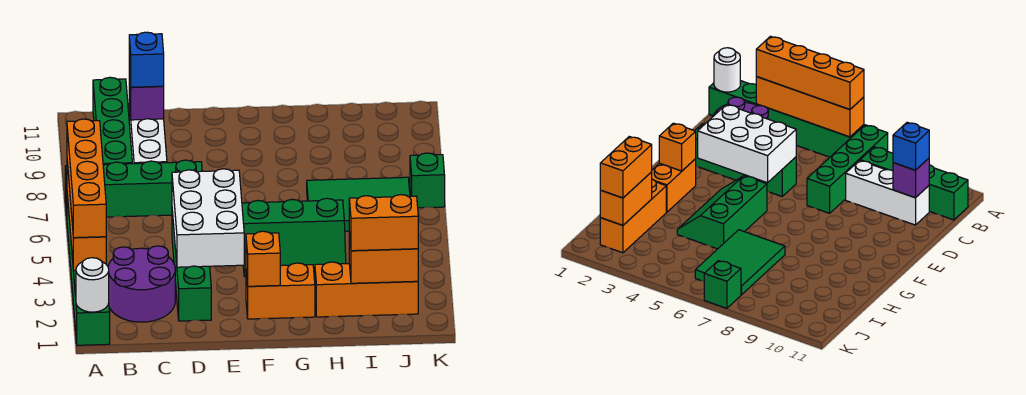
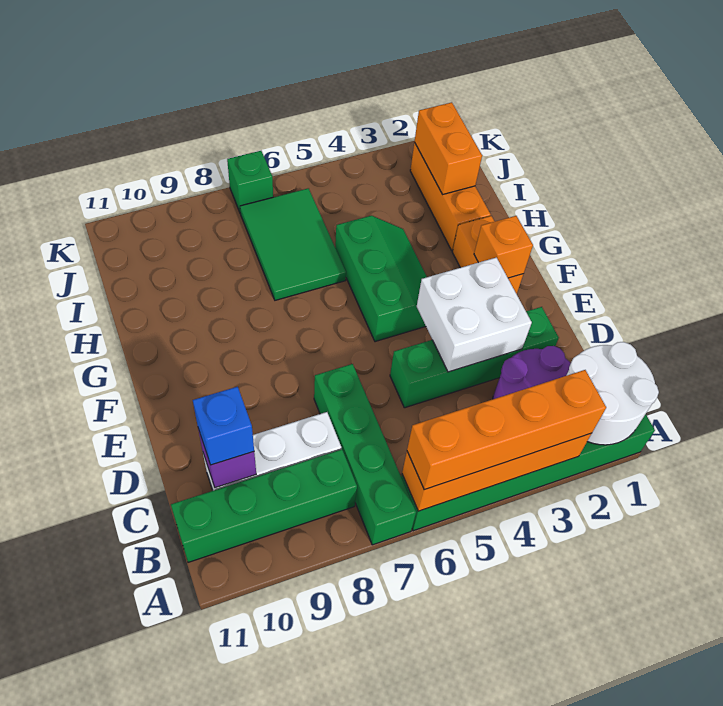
white 1x1 round brick [76,258,109,312] -> white 2x2 round brick [566,342,659,445]
white 2x3 brick [172,169,244,267] -> white 2x2 brick [417,257,532,372]
orange 1x2 brick [349,195,418,251] -> none

